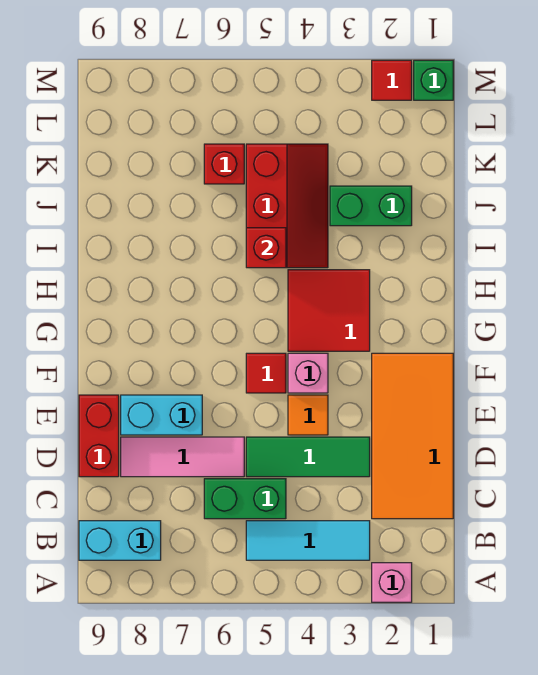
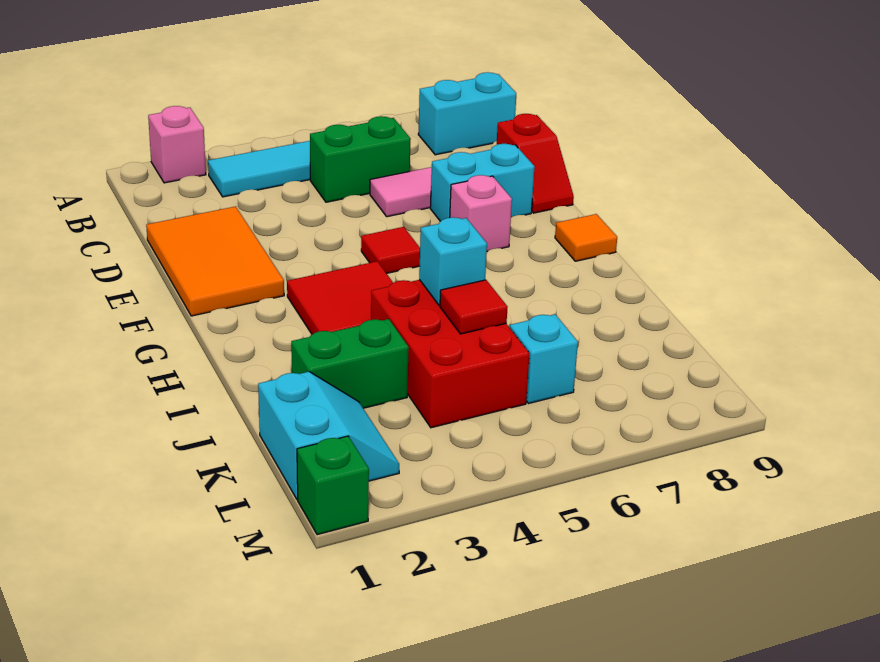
orange 2x4 tile [372,353,453,519] -> orange 2x3 tile [146,206,284,316]
green 1x3 tile [246,437,370,477] -> none
red 1x2 brick [79,395,119,477] -> red 1x2 slope [497,114,574,213]
orange 1x1 tile [288,395,328,435] -> orange 1x1 tile moved to [555,214,617,261]
pink 1x1 brick [288,353,328,393] -> pink 1x1 brick moved to [450,175,512,251]
red 2x3 slope [246,144,328,268] -> red 2x3 brick [371,280,529,428]
red 1x1 brick [246,228,286,268] -> cyan 1x1 brick [419,217,487,305]
none -> cyan 2x2 slope [258,372,399,499]
red 1x1 brick [204,144,244,184] -> cyan 1x1 brick [510,314,578,404]
red 1x1 tile [372,60,412,100] -> red 1x1 tile moved to [440,280,507,334]

